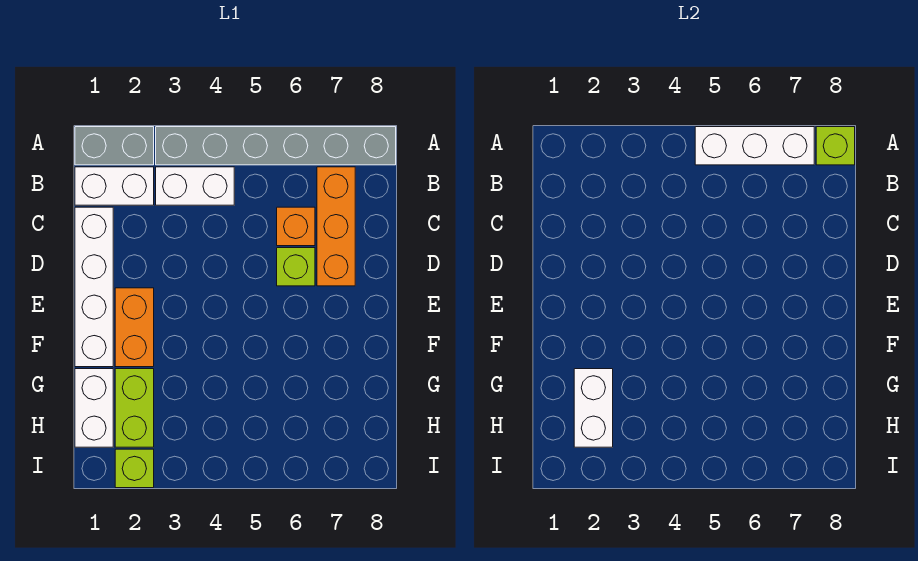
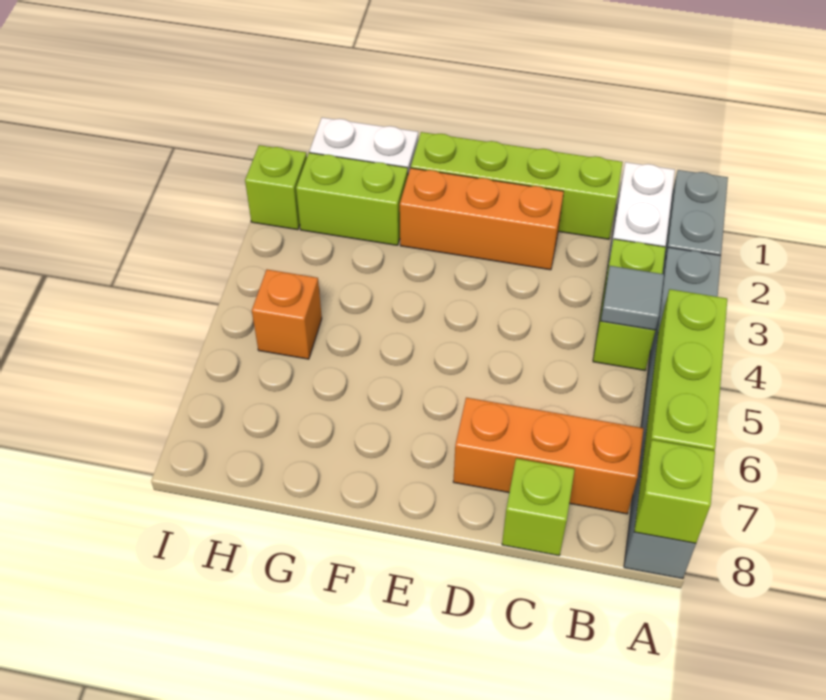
white 1x3 brick [695,127,814,165] -> lime 1x3 brick [641,289,727,476]
white 1x2 brick [156,167,234,205] -> lime 1x2 brick [593,239,666,370]
none -> grey 1x1 tile [601,266,664,330]
white 1x4 brick [75,207,113,367] -> lime 1x4 brick [411,132,623,239]
orange 1x1 brick [277,207,315,246] -> orange 1x1 brick moved to [252,270,322,359]
lime 1x1 brick [277,248,315,286] -> lime 1x1 brick moved to [502,458,575,556]
orange 1x2 brick [115,288,154,367] -> orange 1x3 brick [400,168,564,270]
white 1x2 brick [574,369,613,447] -> none

